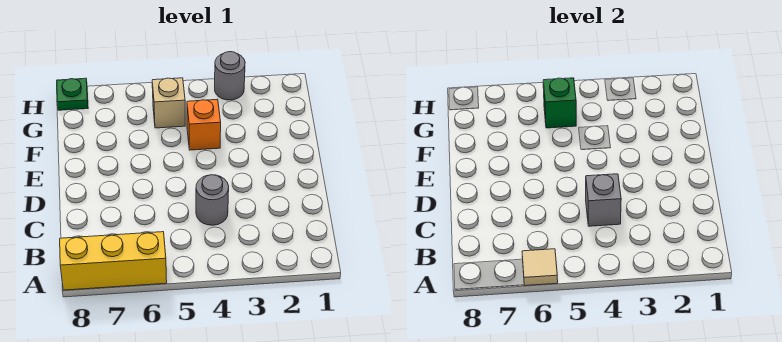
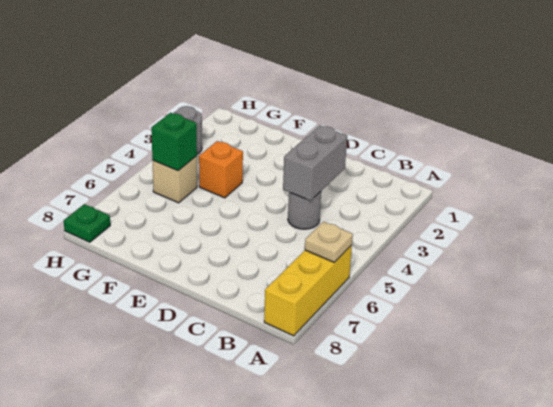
tan 1x1 tile [522,249,558,286] -> tan 1x1 plate [305,222,353,262]
grey 1x1 brick [586,174,621,226] -> grey 1x2 brick [283,125,347,201]

